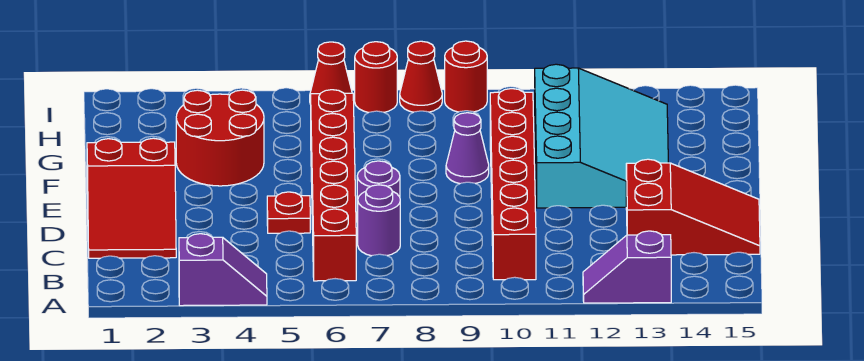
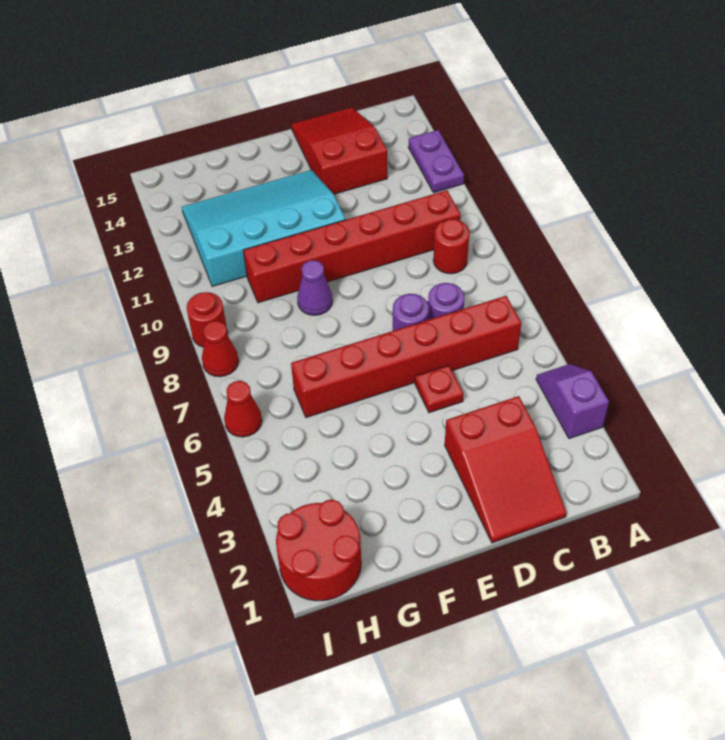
purple 1x2 slope [583,231,671,303] -> purple 1x2 plate [408,130,464,193]
red 2x3 slope [87,138,176,258] -> red 2x3 slope turned to [445,396,566,543]
red 2x2 round brick [176,90,264,186] -> red 2x2 round brick moved to [276,500,361,601]
red 1x1 round brick [355,42,397,113] -> red 1x1 round brick moved to [433,219,470,274]

